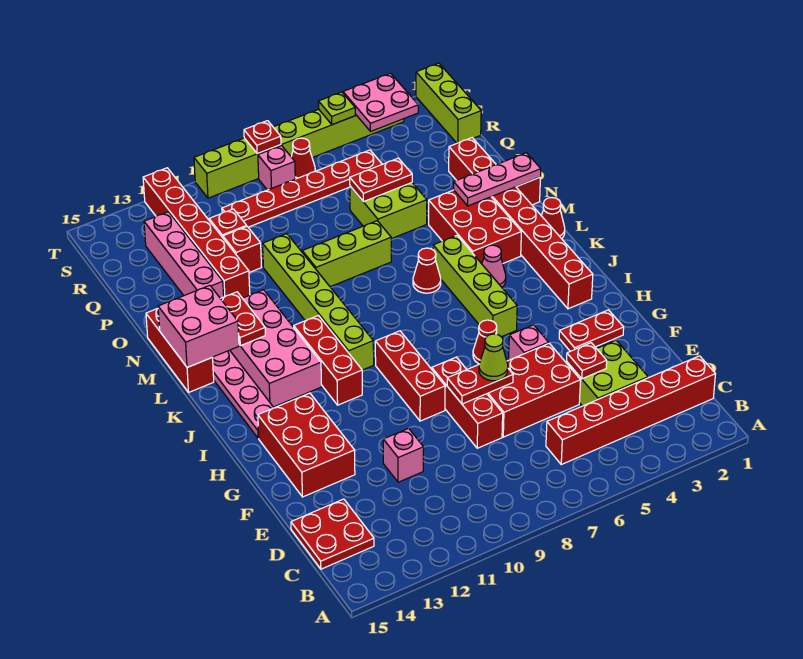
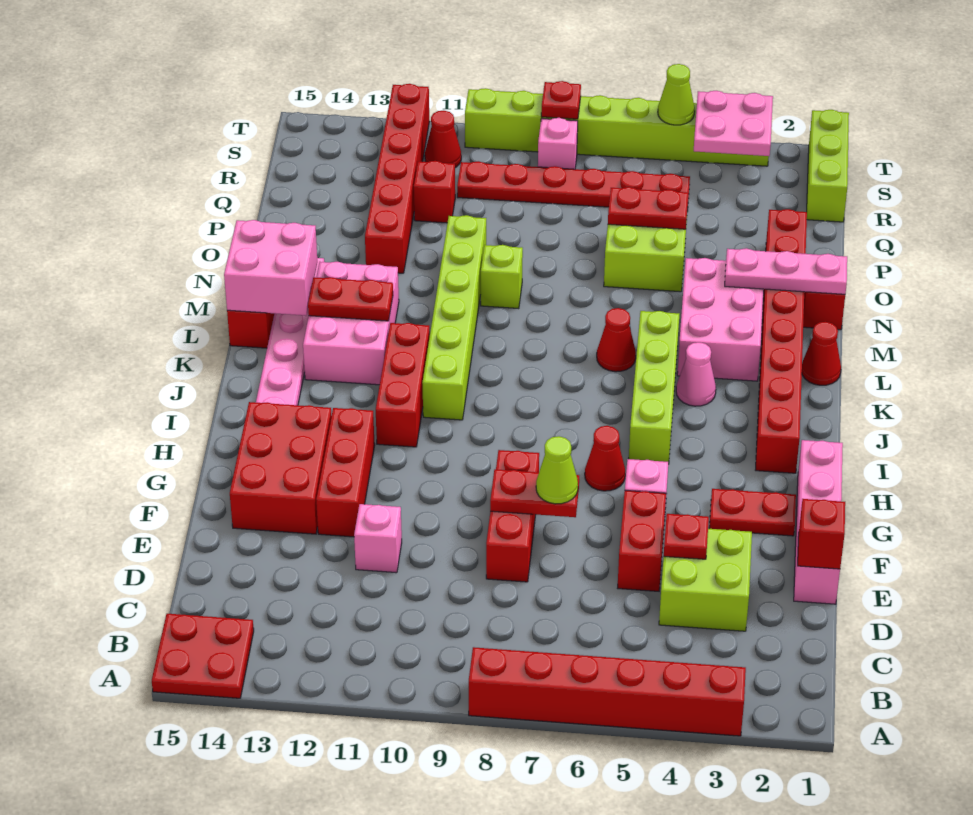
red 1x6 brick [546,356,715,464] -> red 1x6 brick moved to [469,647,746,736]
red 2x2 plate [291,499,374,569] -> red 2x2 plate moved to [152,614,254,698]
red 2x3 brick [487,343,581,437] -> red 1x2 brick [618,490,666,591]
red 1x3 brick [375,331,445,421] -> red 1x3 brick moved to [316,408,375,537]
pink 2x4 brick [230,290,322,407] -> pink 2x3 brick [303,262,399,385]
red 2x3 brick [429,190,521,264] -> pink 2x3 brick [677,258,763,381]
red 1x2 plate [220,292,265,346] -> red 1x2 plate turned to [308,277,393,321]
lime 1x3 brick [302,221,391,287] -> lime 1x1 brick [481,245,523,309]
pink 1x4 brick [144,212,224,298] -> pink 1x4 brick moved to [794,440,843,604]
red 1x1 brick [223,227,262,273] -> red 1x1 brick moved to [798,499,845,569]
red 1x1 cone [291,138,315,179] -> red 1x1 cone moved to [425,111,461,168]
lime 1x1 plate [318,92,355,125] -> lime 1x1 cone [658,64,695,125]

